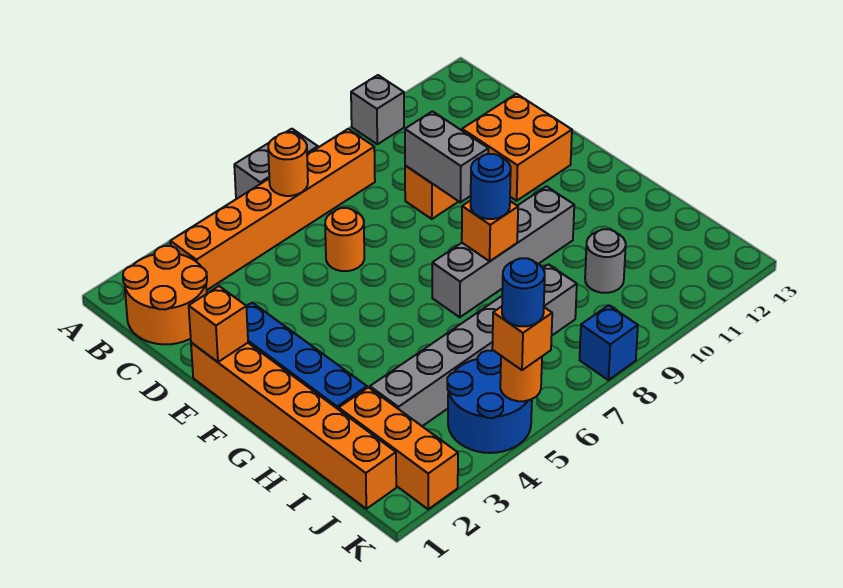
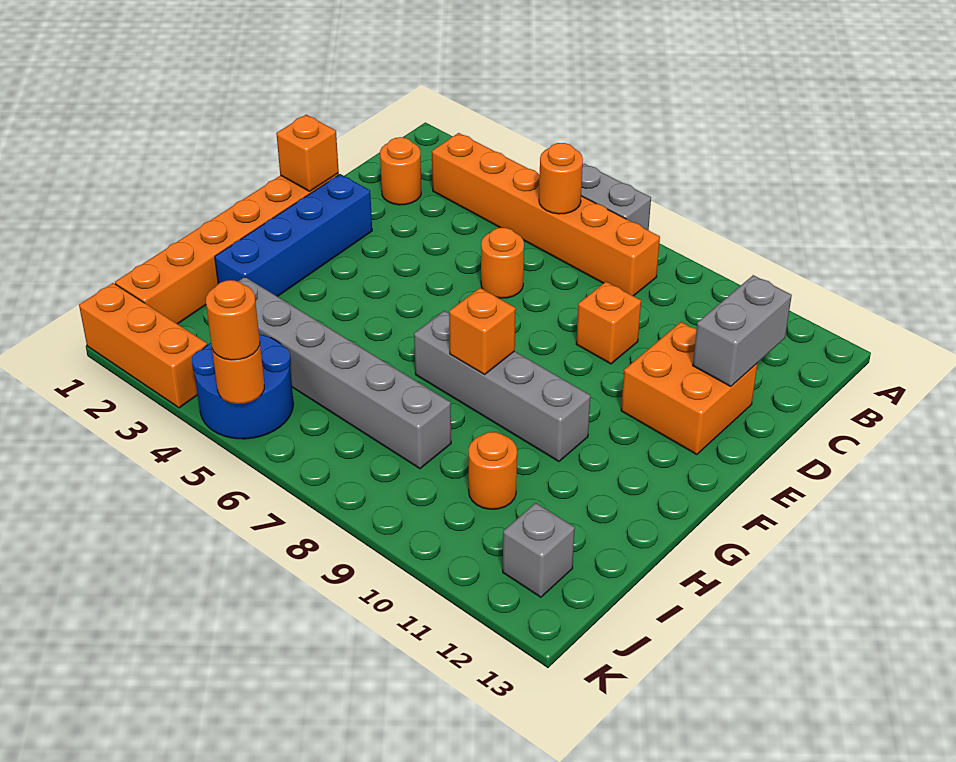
grey 1x1 brick [351,75,404,144] -> grey 1x1 brick moved to [503,503,575,597]
orange 2x2 round brick [123,246,207,344] -> orange 1x1 round brick [380,137,421,205]
grey 1x2 brick [405,111,488,202] -> grey 1x2 brick moved to [693,275,792,387]
blue 1x1 round brick [471,154,511,219] -> none
orange 1x3 brick [339,387,458,509] -> orange 1x3 brick turned to [79,283,207,408]
grey 1x1 round brick [585,229,626,293] -> orange 1x1 round brick [469,432,517,509]
orange 1x1 brick [492,307,552,370] -> orange 1x1 round brick [206,280,260,360]
blue 1x1 round brick [502,258,545,326] -> none
blue 1x1 brick [579,305,638,380] -> none

